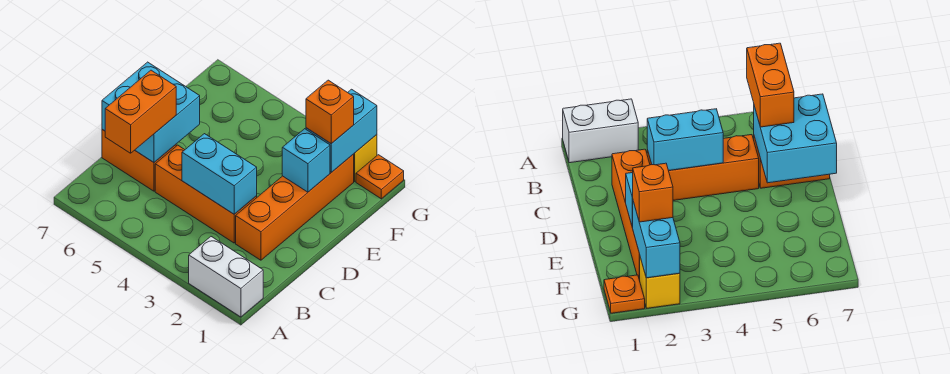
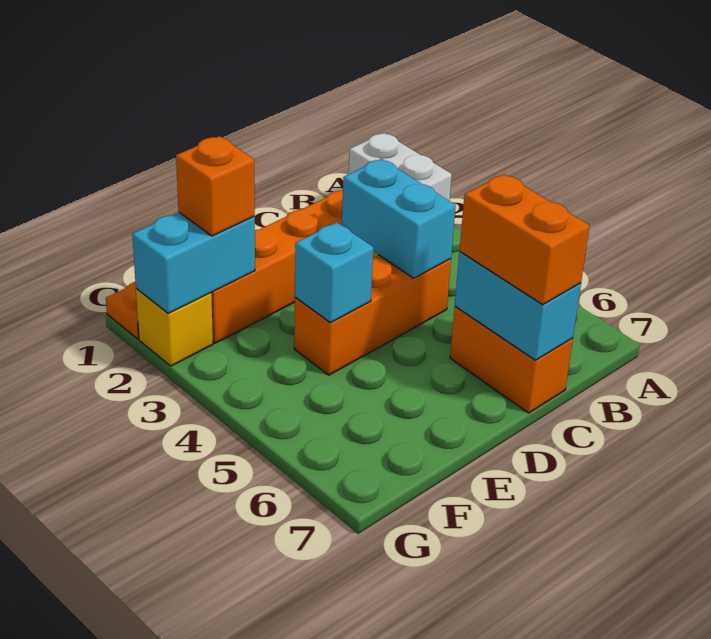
orange 1x2 brick [105,70,176,153] -> orange 1x2 brick turned to [460,174,590,305]
orange 1x3 brick [155,145,257,243] -> orange 1x3 brick turned to [294,255,451,375]
cyan 2x2 brick [102,62,200,162] -> cyan 1x2 brick [455,252,581,360]
cyan 1x1 brick [282,129,330,192] -> cyan 1x1 brick moved to [295,222,373,323]

